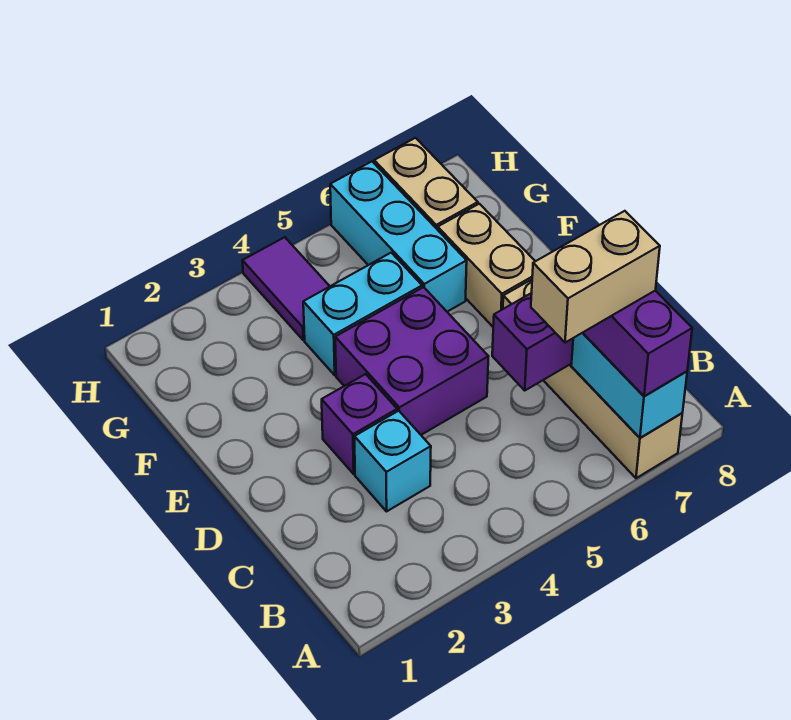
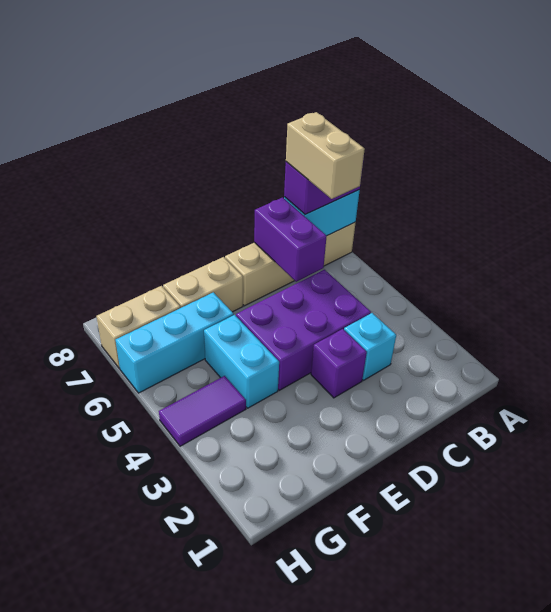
purple 2x2 brick [335,287,488,435] -> purple 2x3 brick [236,270,371,390]

